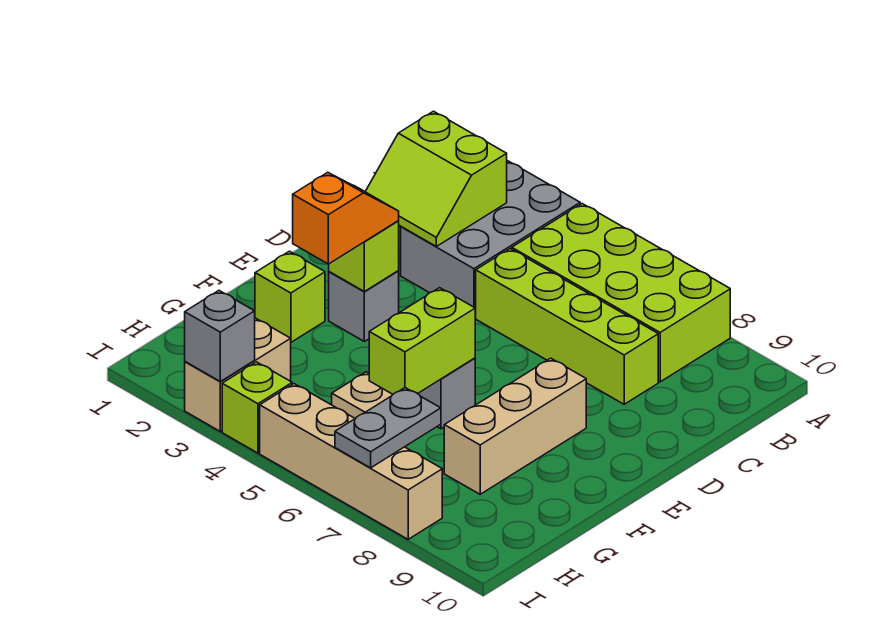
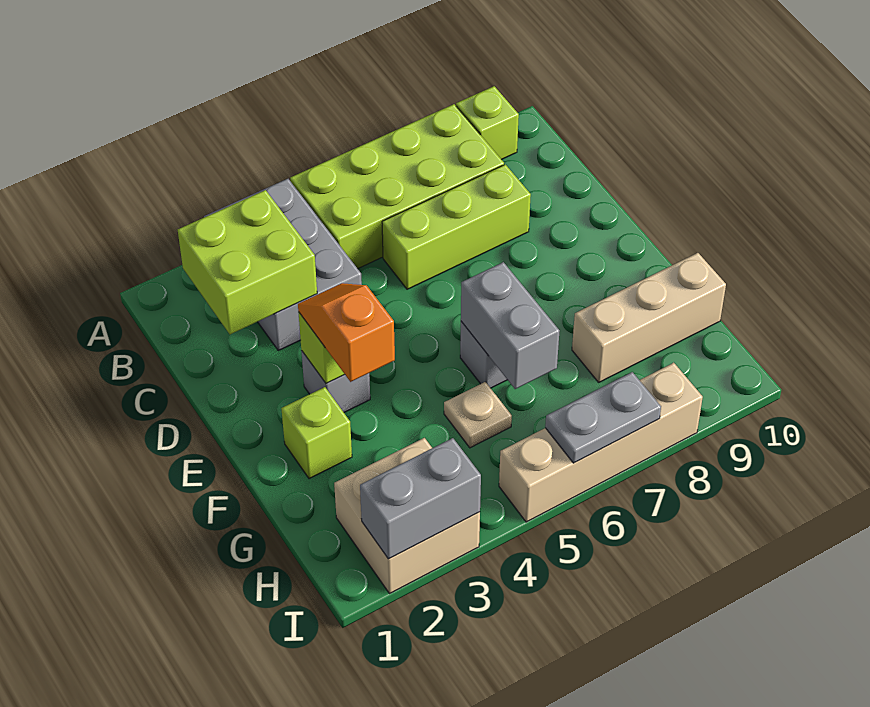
lime 2x2 slope [365,111,507,246] -> lime 2x2 brick [178,190,317,334]
lime 1x4 brick [475,249,658,404] -> lime 1x3 brick [382,164,531,289]
tan 1x3 brick [444,358,586,494] -> tan 1x3 brick turned to [572,253,726,382]
lime 1x2 brick [369,288,475,394] -> grey 1x2 brick [461,262,559,389]
tan 1x2 brick [185,318,291,431] -> tan 2x2 brick [334,438,480,594]
grey 1x2 plate [335,388,441,468] -> grey 1x2 plate turned to [545,372,661,463]
grey 1x1 brick [185,291,255,381] -> grey 1x2 brick [360,438,481,559]
lime 1x1 brick [222,362,292,453] -> lime 1x1 brick moved to [456,86,519,160]

